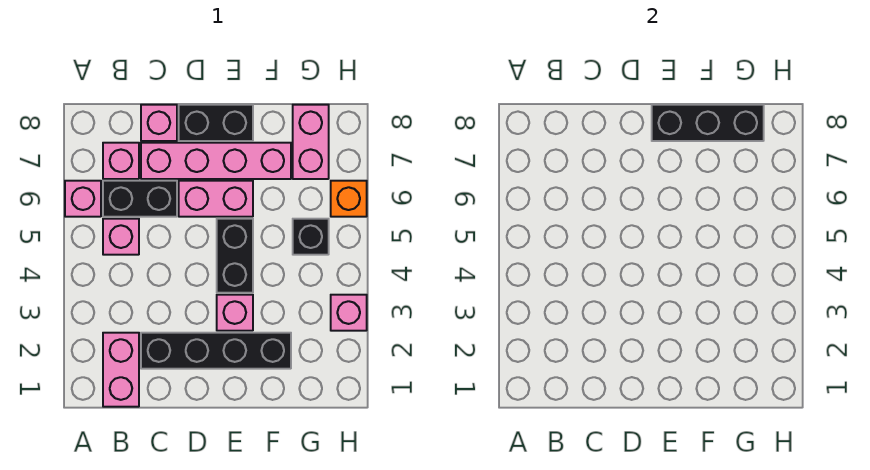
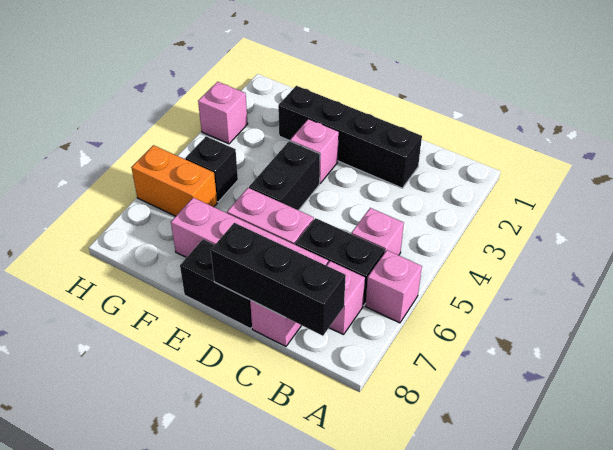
pink 1x2 brick [103,333,139,407] -> none
black 1x3 brick [652,105,764,141] -> black 1x3 brick moved to [211,223,346,336]
pink 1x2 brick [293,105,329,179] -> none
orange 1x1 brick [331,181,367,217] -> orange 1x2 brick [131,145,217,216]

